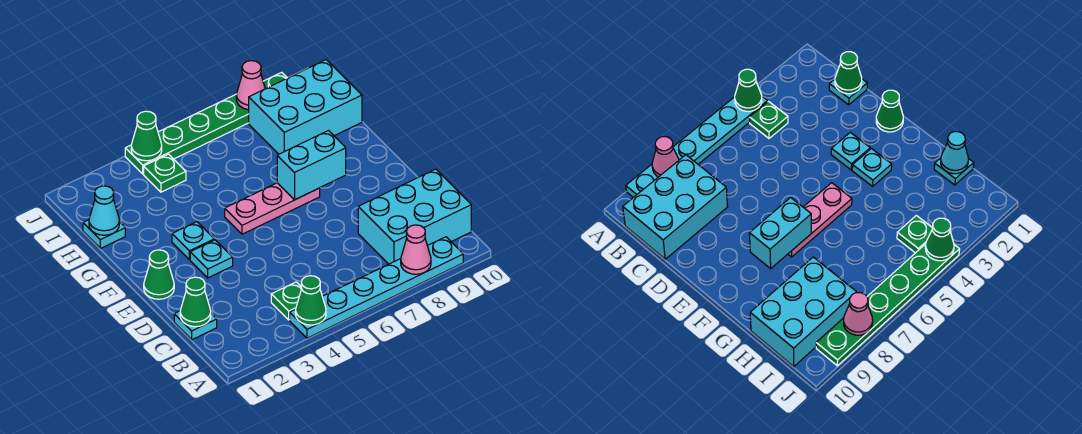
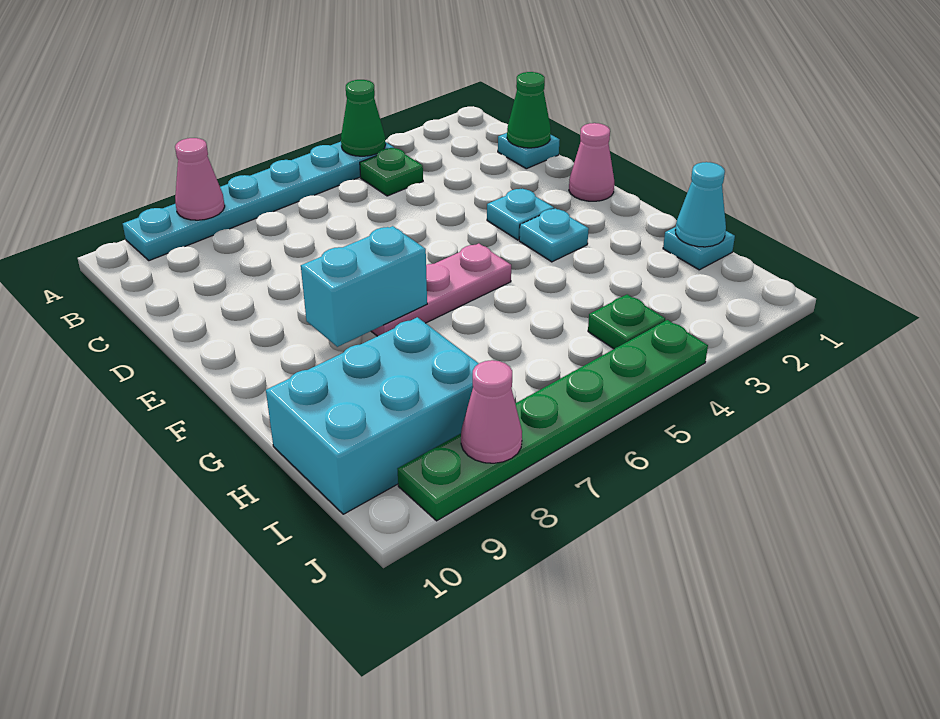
cyan 2x3 brick [358,169,471,264] -> none
green 1x1 cone [144,250,174,299] -> pink 1x1 cone [569,123,614,201]
green 1x1 cone [131,111,162,161] -> none

